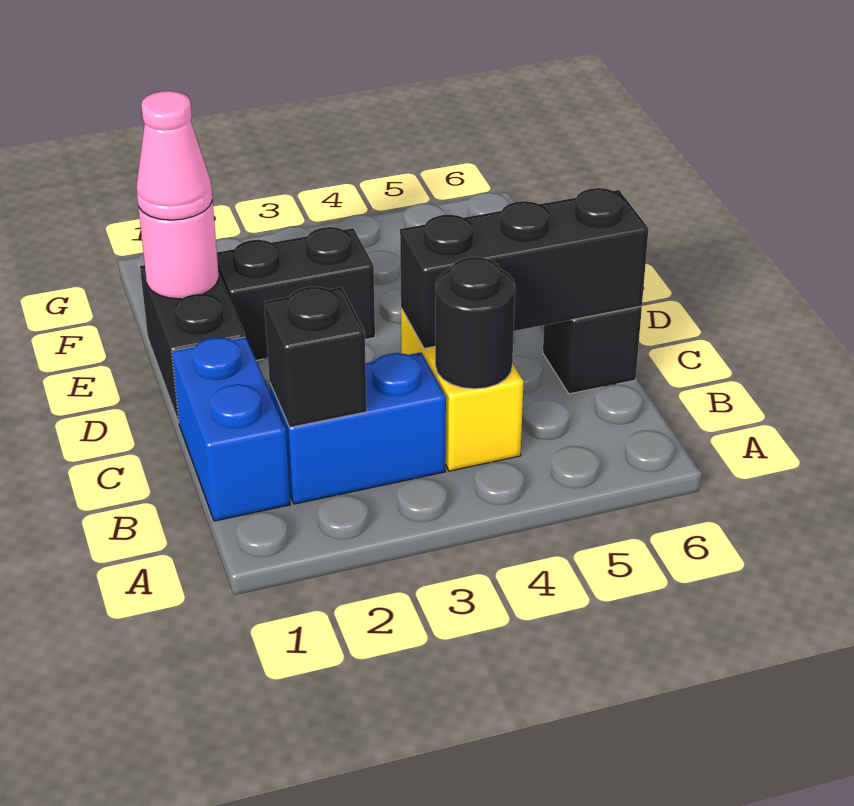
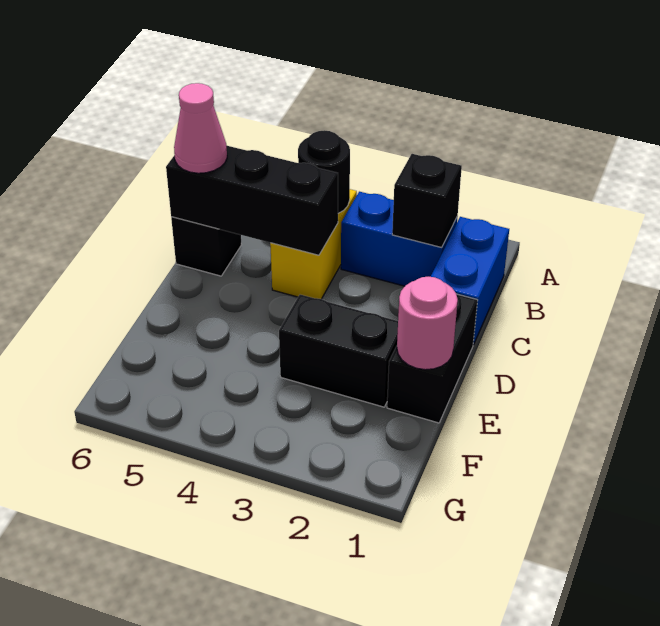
pink 1x1 cone [136,91,213,220] -> pink 1x1 cone moved to [174,83,227,173]

